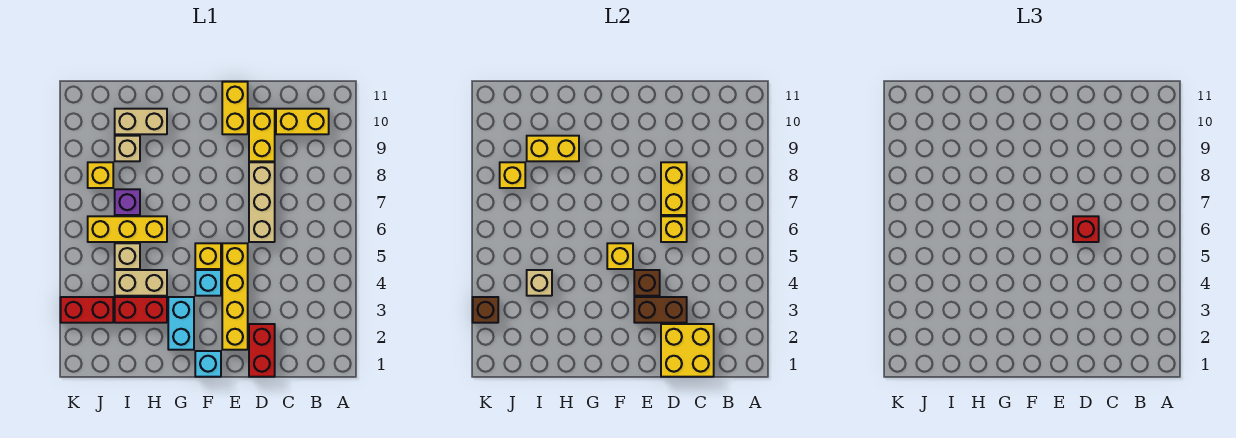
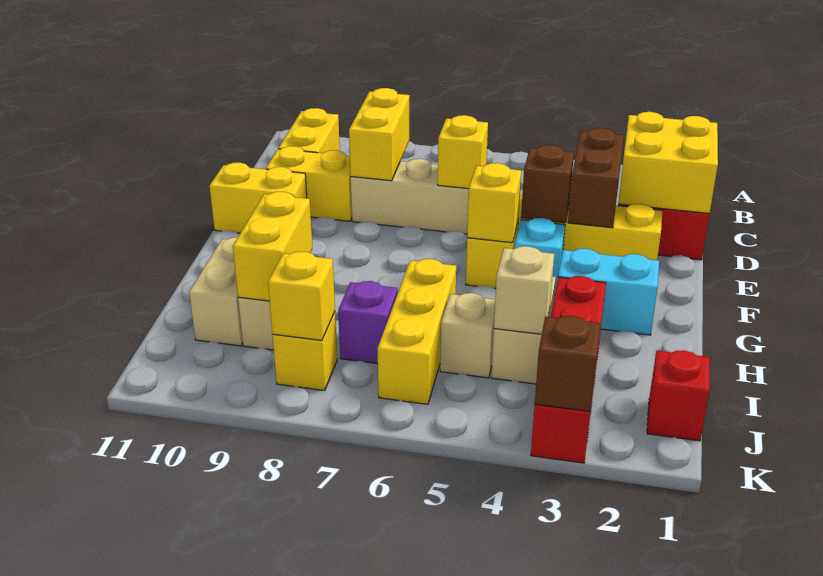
red 1x1 brick [1073,216,1099,242] -> red 1x1 brick moved to [647,350,710,441]
yellow 1x2 brick [661,162,687,215] -> yellow 1x2 brick turned to [349,88,409,181]
cyan 1x1 brick [195,351,221,377] -> none

